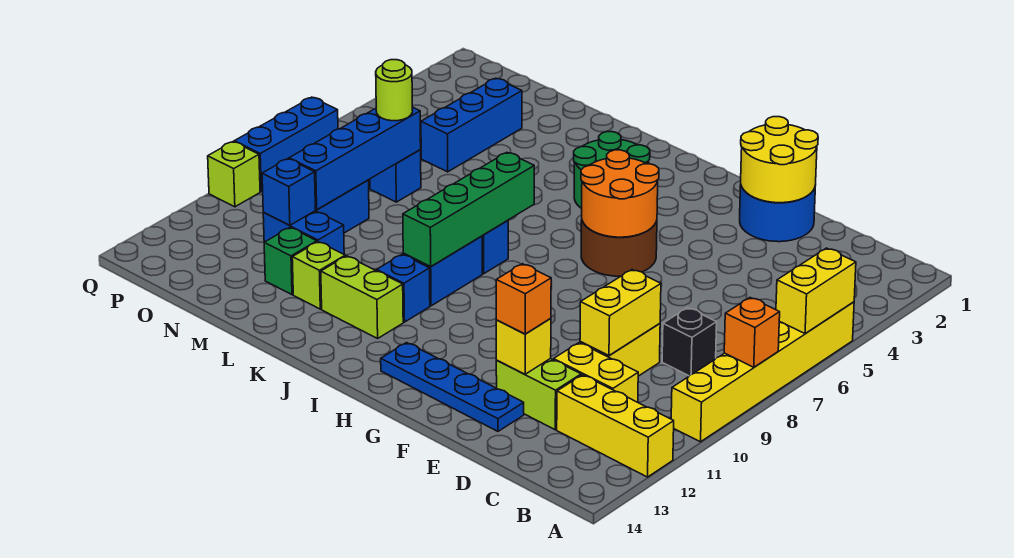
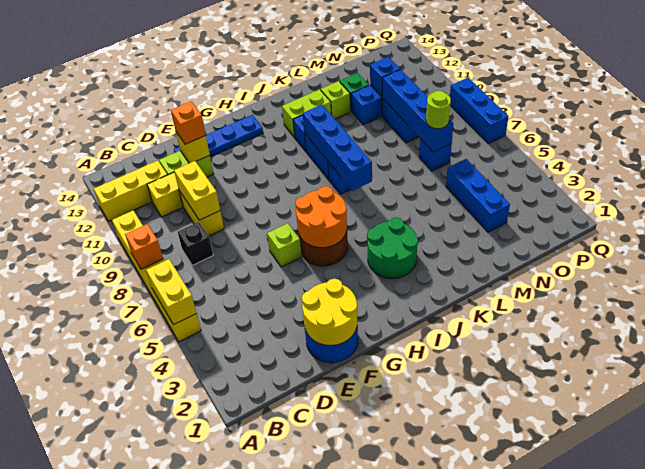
green 1x4 brick [403,152,534,266] -> blue 1x4 brick [303,105,372,191]
lime 1x1 brick [208,142,260,207] -> lime 1x1 brick moved to [267,223,302,267]

